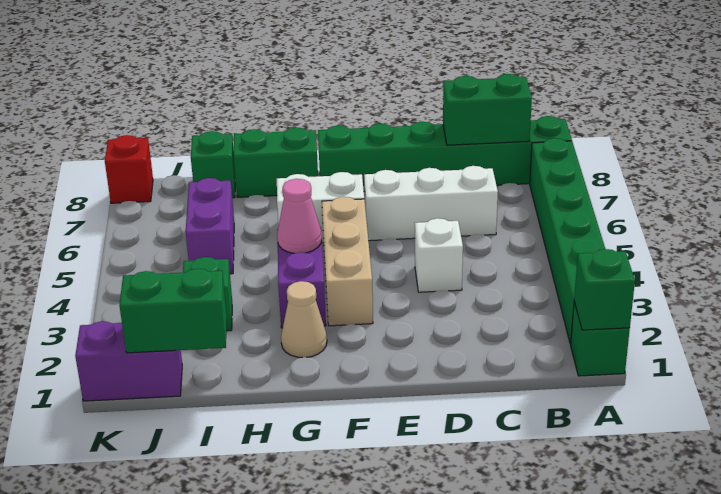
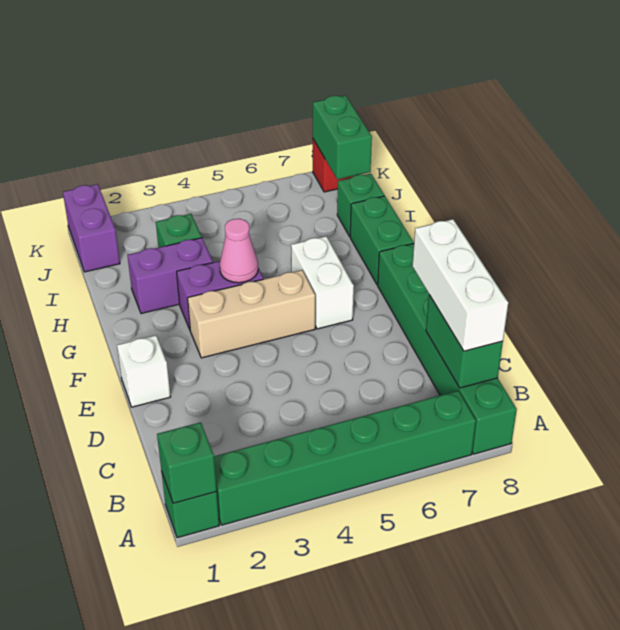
white 1x3 brick [364,166,498,241] -> white 1x3 brick moved to [412,219,508,351]
white 1x1 brick [415,218,463,292] -> white 1x1 brick moved to [117,335,170,407]
tan 1x1 cone [281,281,327,358] -> none
green 1x2 brick [119,269,227,353] -> green 1x2 brick moved to [313,95,372,179]
purple 1x2 brick [186,178,234,274] -> purple 1x2 brick moved to [127,238,213,314]

